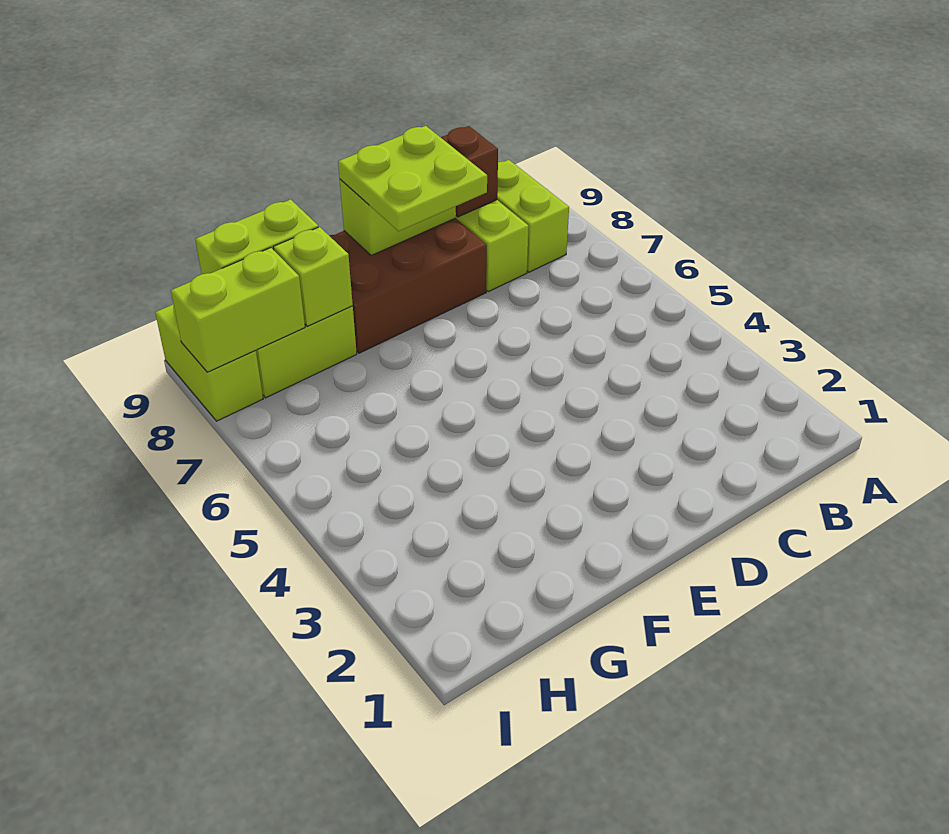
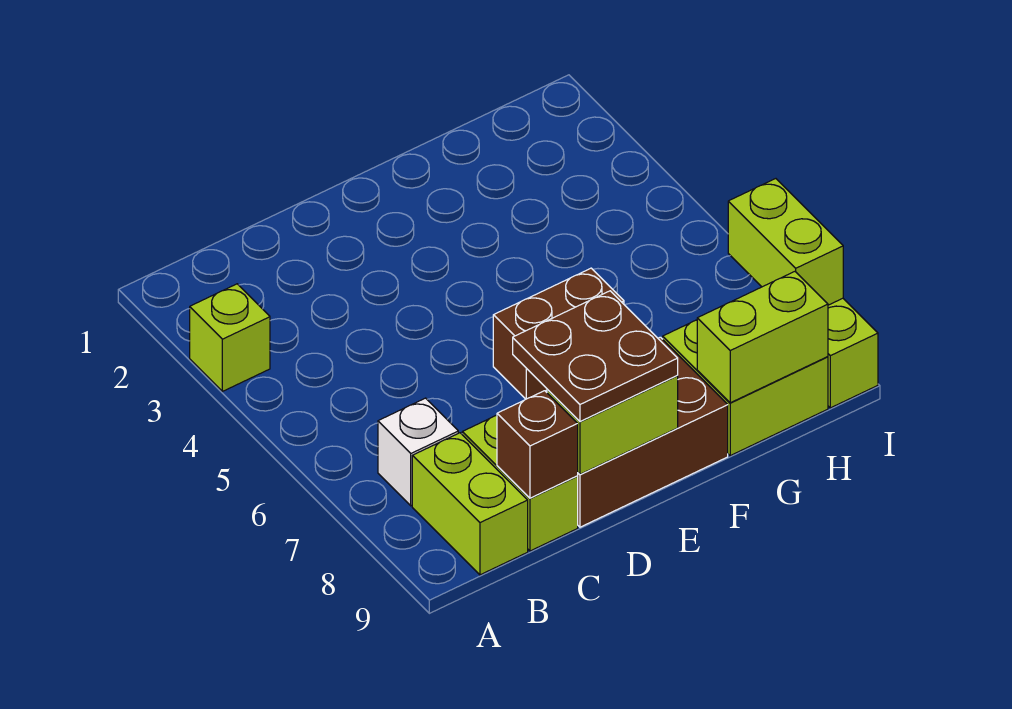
none -> white 1x1 brick [378,398,458,506]
lime 2x2 plate [338,126,487,231] -> brown 2x2 plate [513,291,678,422]
none -> brown 1x2 brick [493,268,624,399]
lime 1x1 brick [273,227,353,326] -> lime 1x1 brick moved to [190,284,270,391]
lime 1x2 brick [171,248,305,372] -> lime 1x2 brick turned to [728,179,843,305]

